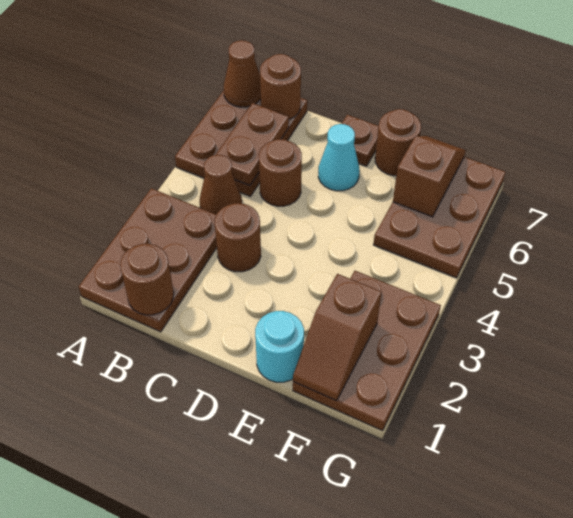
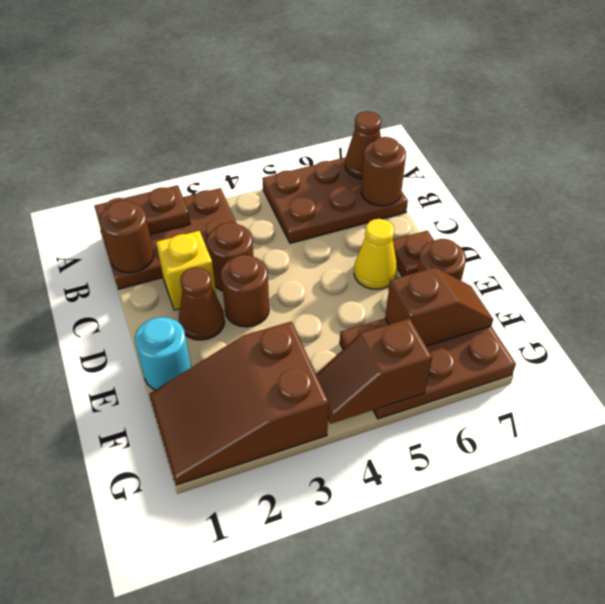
brown 1x1 cone [200,155,242,214] -> brown 1x1 cone moved to [179,267,225,340]
brown 1x2 plate [216,103,289,185] -> brown 1x2 plate moved to [94,185,190,245]
none -> yellow 1x1 brick [156,231,216,310]
brown 1x1 round brick [259,139,302,206] -> brown 1x1 round brick moved to [221,255,269,327]
cyan 1x1 cone [318,124,360,191] -> yellow 1x1 cone [354,219,397,289]
brown 2x3 plate [293,271,441,431] -> brown 2x3 slope [149,322,329,485]
brown 1x2 slope [293,274,382,401] -> brown 1x2 slope moved to [316,318,432,424]

